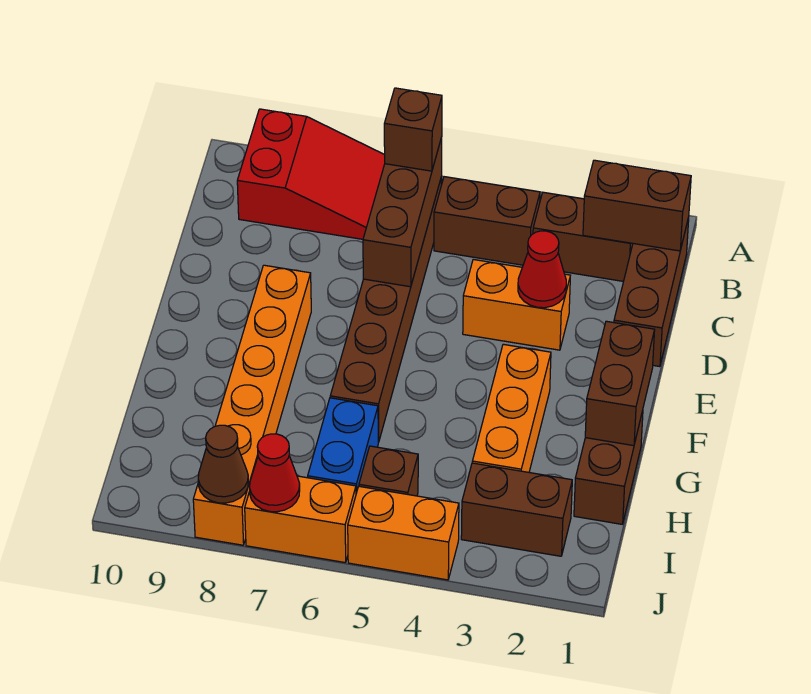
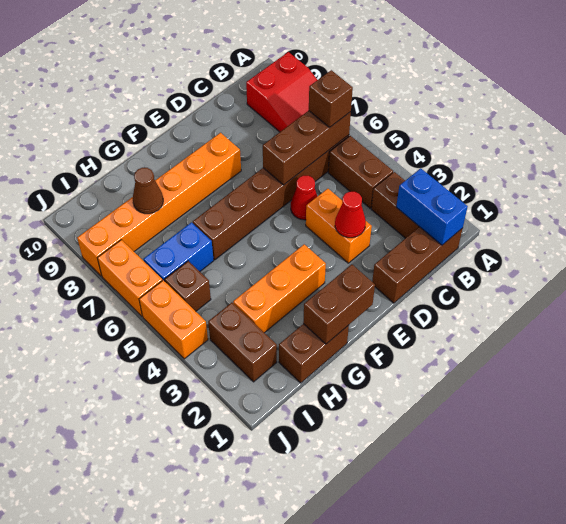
brown 1x2 brick [583,160,691,251] -> blue 1x2 brick [396,168,468,245]
red 1x1 cone [250,434,300,512] -> red 1x1 cone moved to [291,175,317,220]
brown 1x1 cone [198,425,248,503] -> brown 1x1 cone moved to [133,168,163,214]

